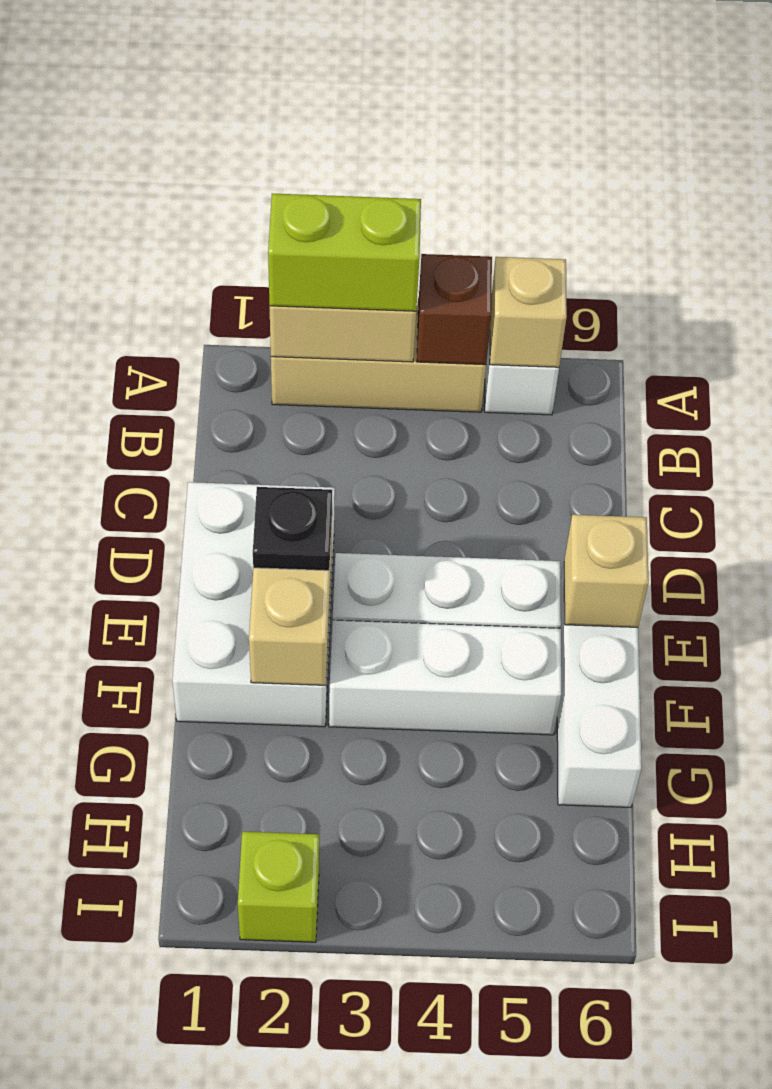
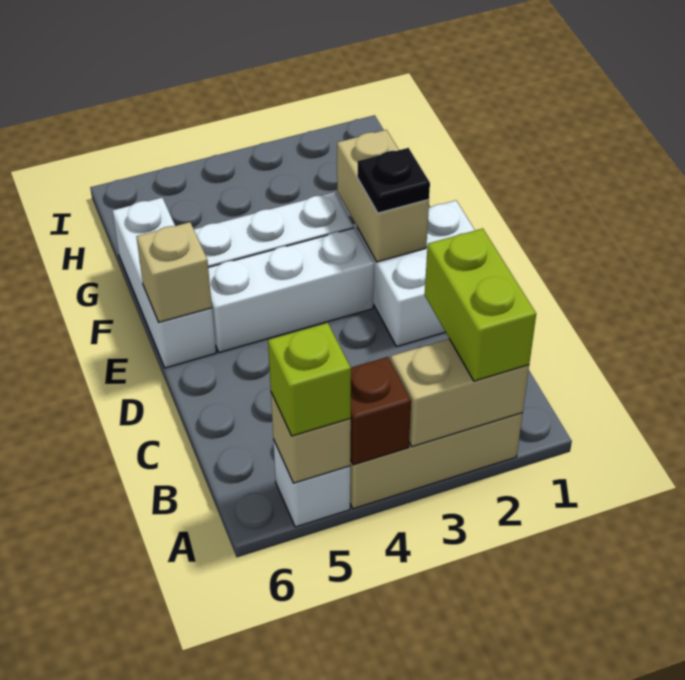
lime 1x2 brick [268,193,421,311] -> lime 1x2 brick turned to [425,228,536,381]
white 2x3 brick [172,482,335,727] -> white 2x2 brick [357,200,475,347]
lime 1x1 brick [238,832,319,942] -> lime 1x1 brick moved to [268,323,351,436]

